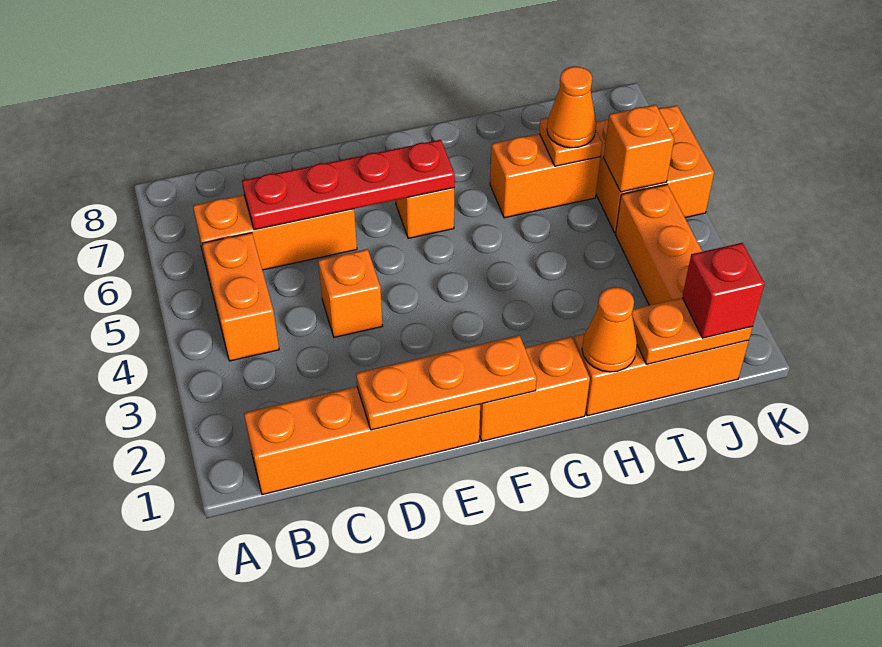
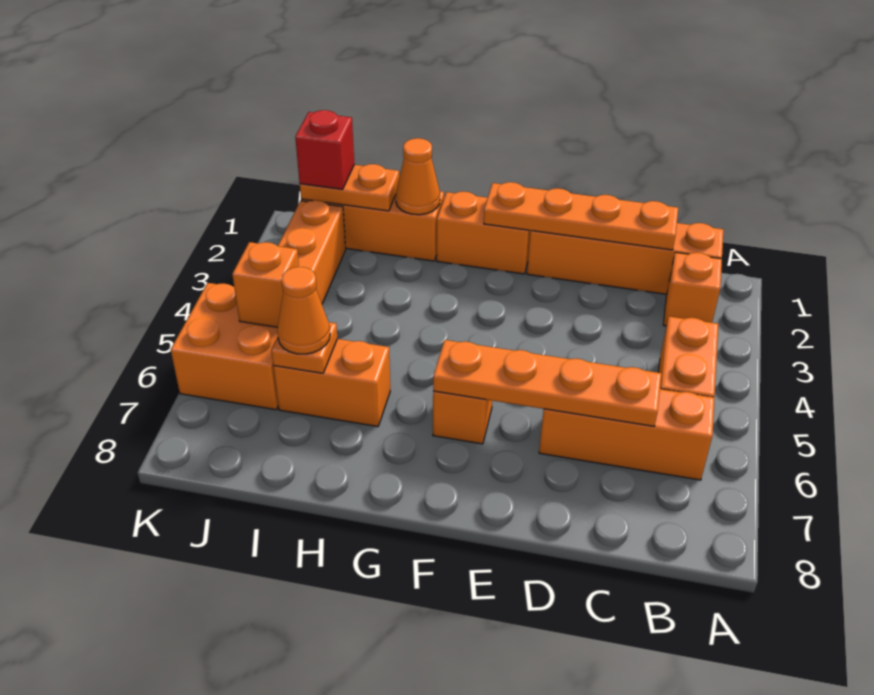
red 1x4 plate [242,140,455,230] -> orange 1x4 plate [433,340,662,426]
orange 1x3 plate [356,335,537,430] -> orange 1x4 plate [484,182,678,250]
orange 1x1 brick [318,249,382,337] -> orange 1x1 brick moved to [663,252,722,326]

